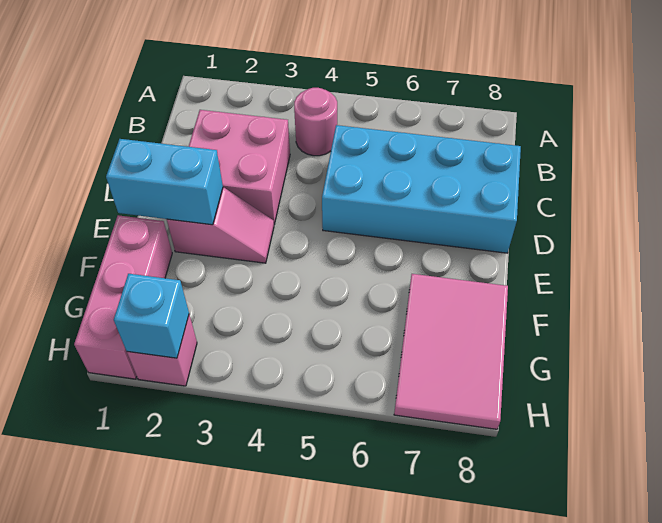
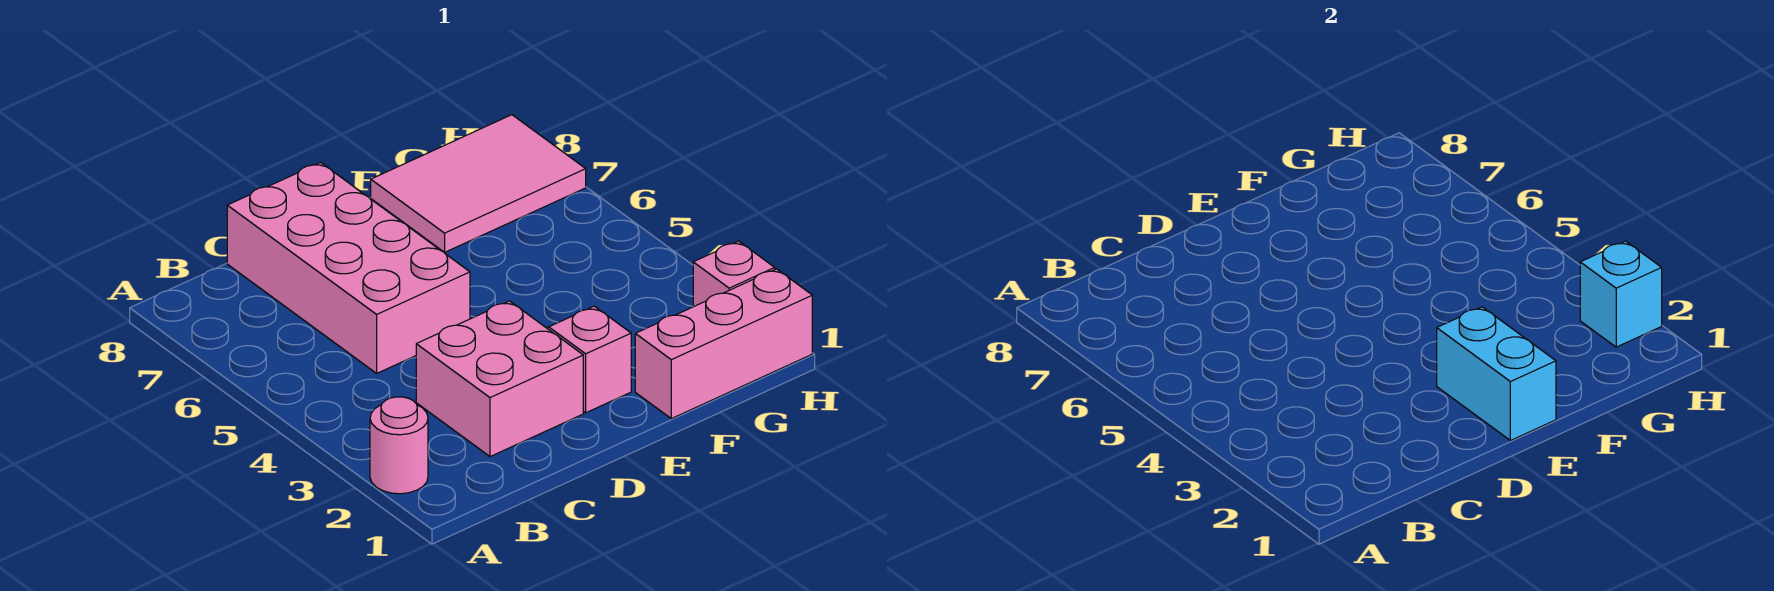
pink 1x1 round brick [294,88,337,156] -> pink 1x1 round brick moved to [370,397,428,494]
cyan 2x4 brick [322,125,521,253] -> pink 2x4 brick [227,163,470,373]

